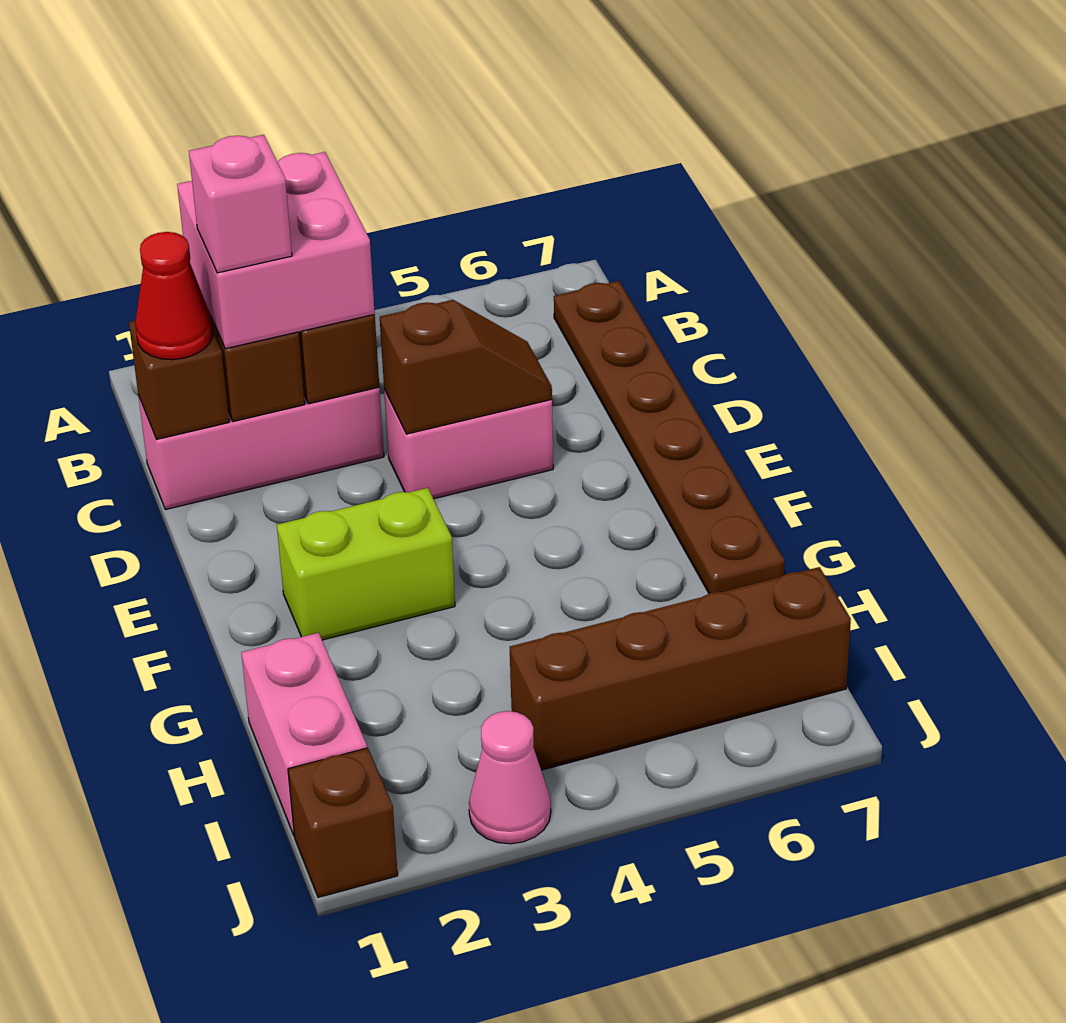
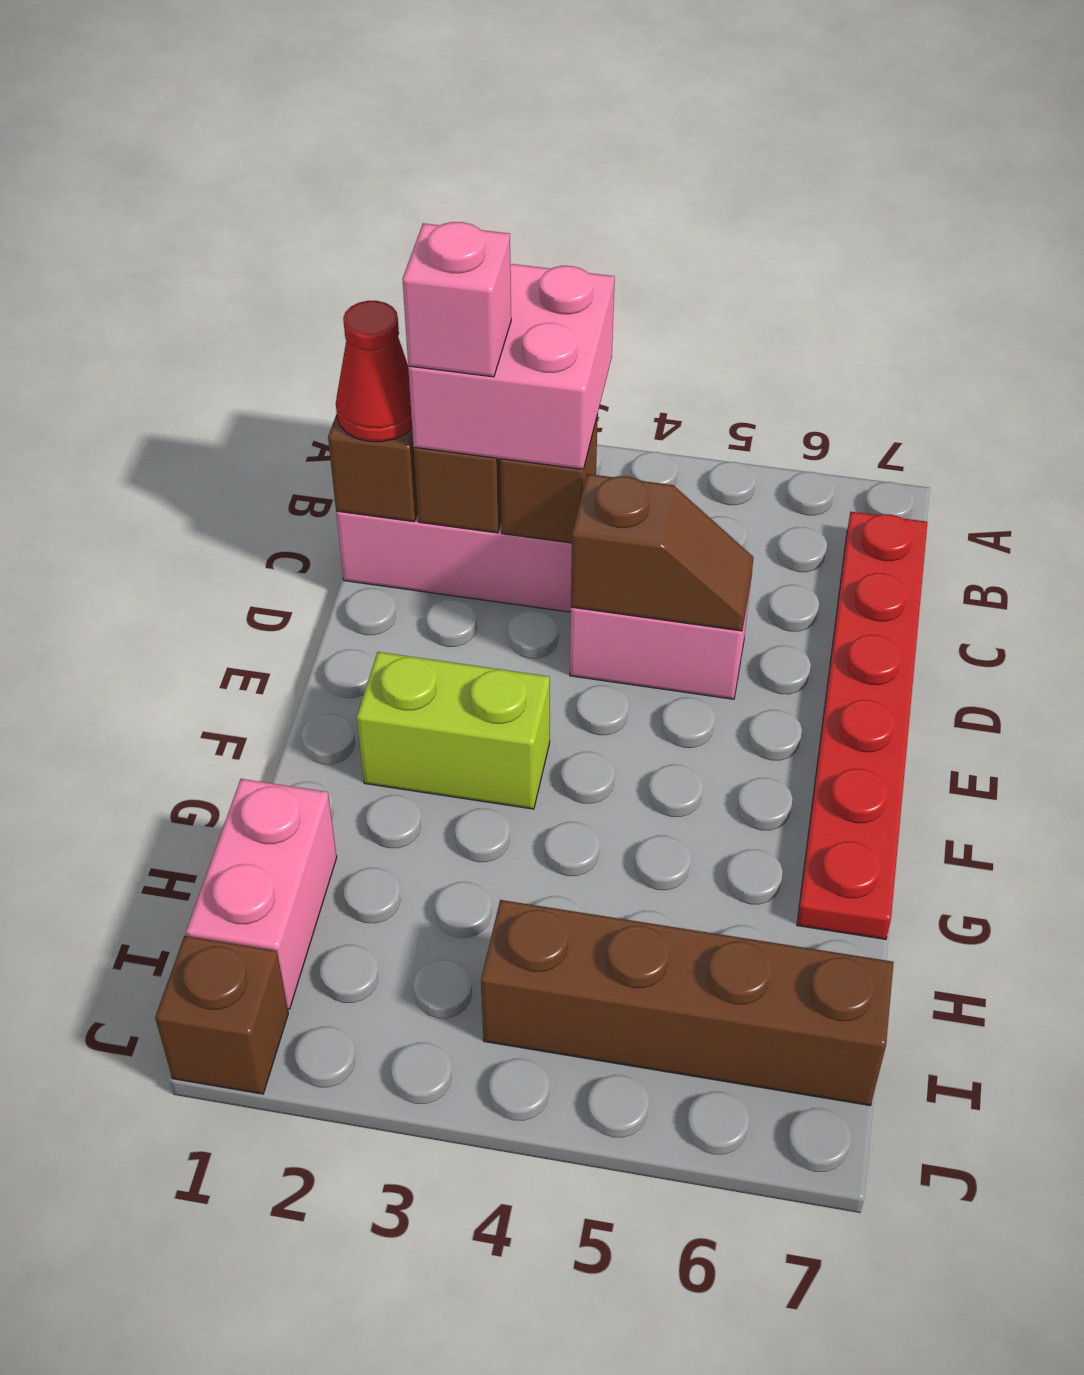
brown 1x6 plate [554,281,784,594] -> red 1x6 plate [797,512,928,939]
pink 1x1 cone [469,711,551,844] -> none

